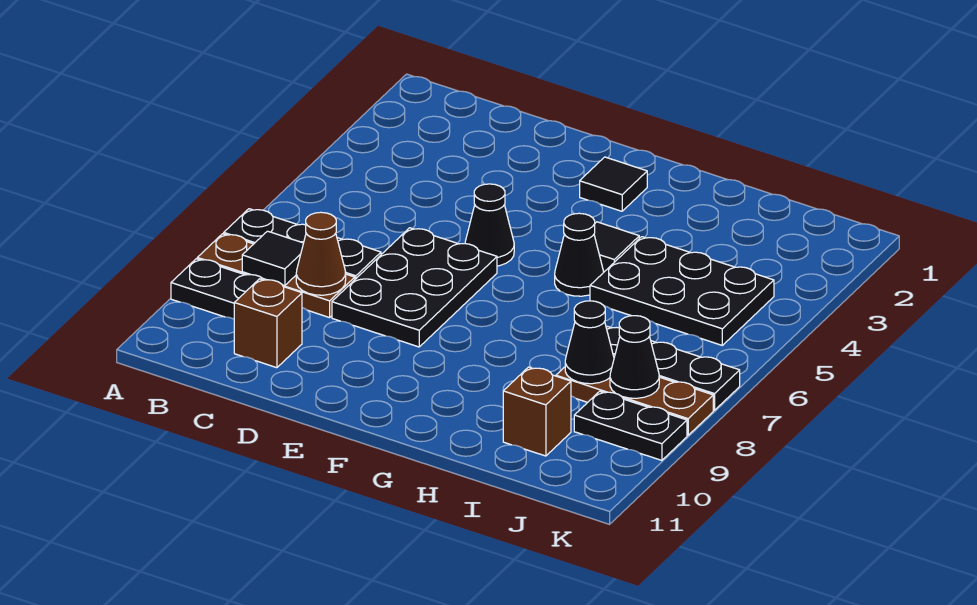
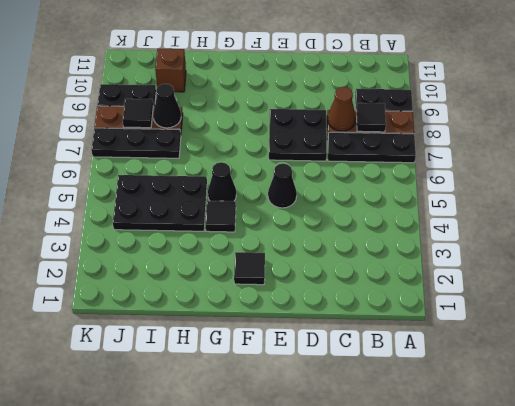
brown 1x1 brick [234,279,302,368] -> none
black 2x3 plate [332,228,497,347] -> black 2x2 plate [269,109,327,161]
black 1x1 cone [610,316,659,398] -> black 1x1 tile [123,99,153,128]

